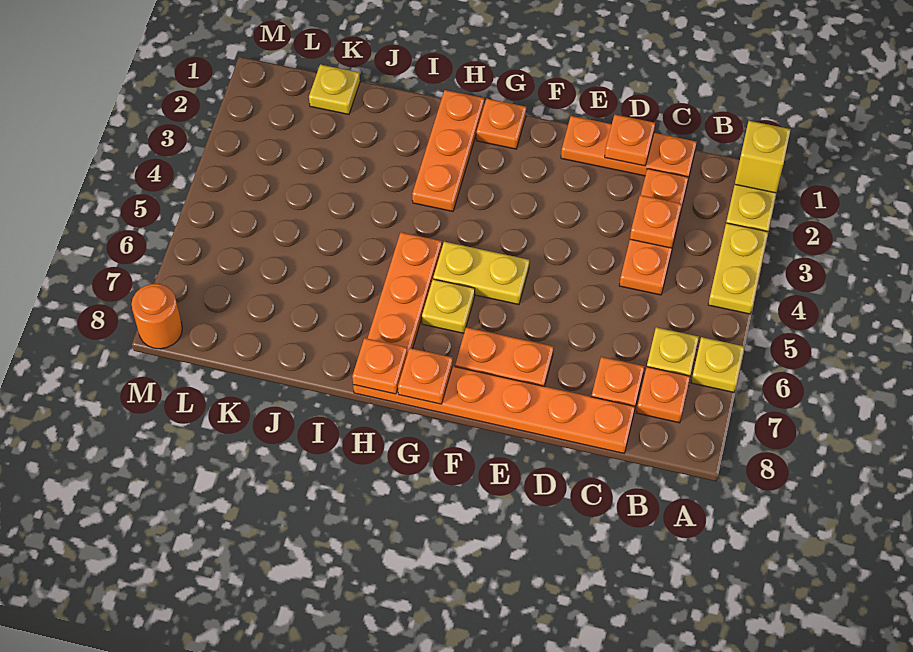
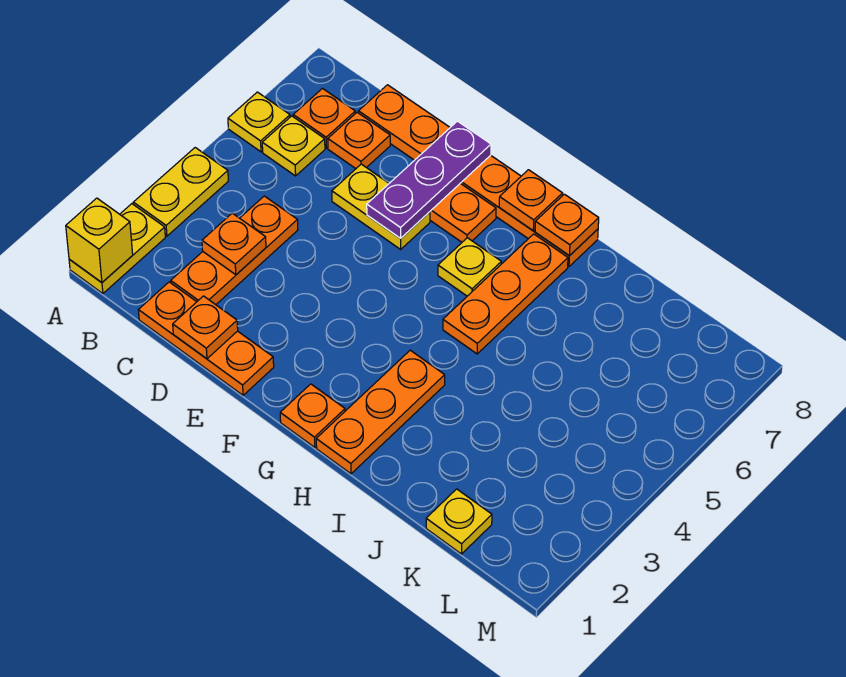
none -> purple 1x3 plate [367,121,491,238]
yellow 1x2 plate [433,242,529,305] -> yellow 1x2 plate moved to [332,164,430,249]
orange 1x1 round brick [131,284,182,349] -> none

